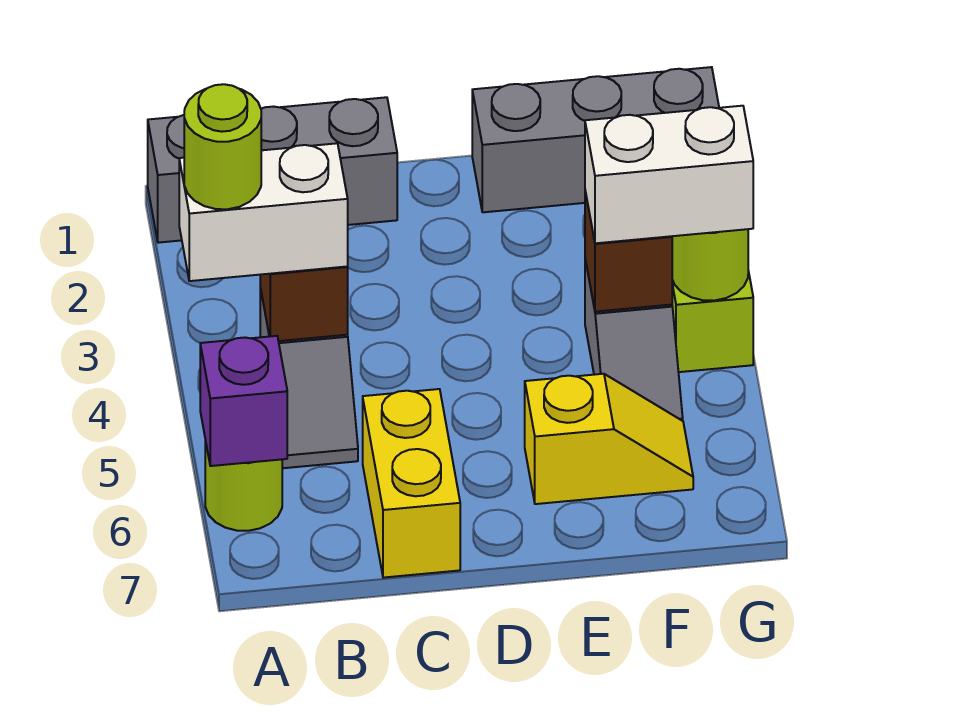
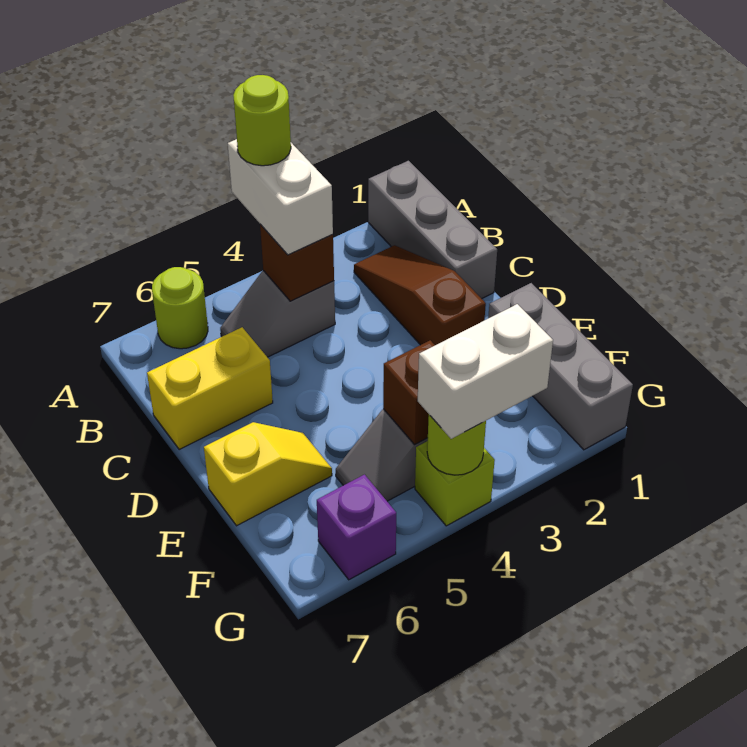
purple 1x1 brick [200,336,287,466] -> purple 1x1 brick moved to [317,475,396,580]
none -> brown 1x3 slope [354,245,486,345]
yellow 1x2 slope [525,374,693,504] -> yellow 1x2 slope turned to [204,422,332,526]
white 1x2 brick [585,106,753,243] -> white 1x2 brick turned to [418,304,553,439]

